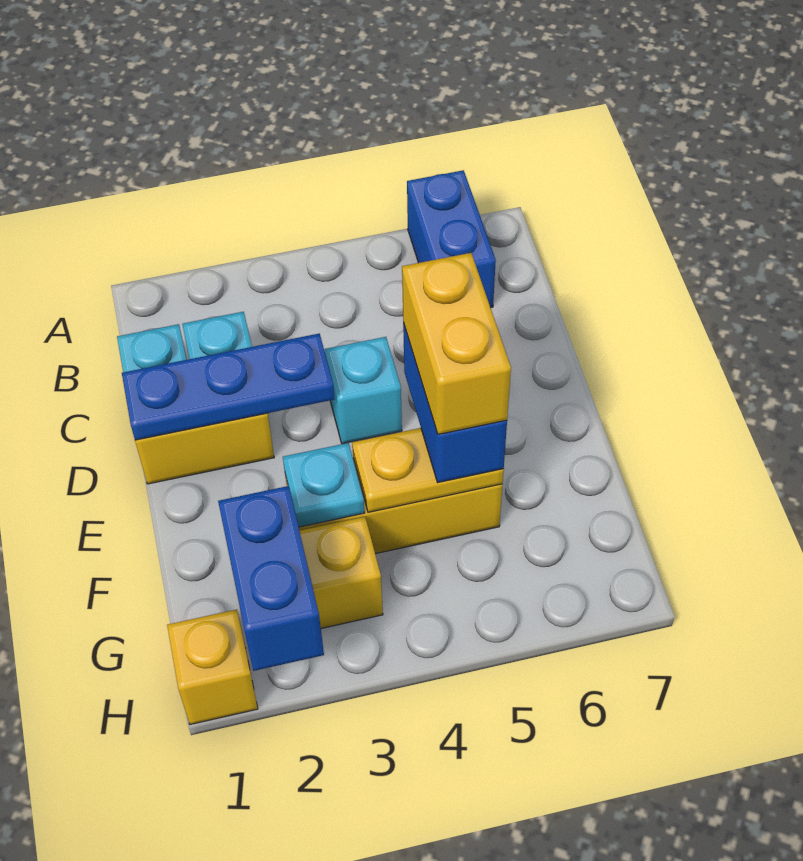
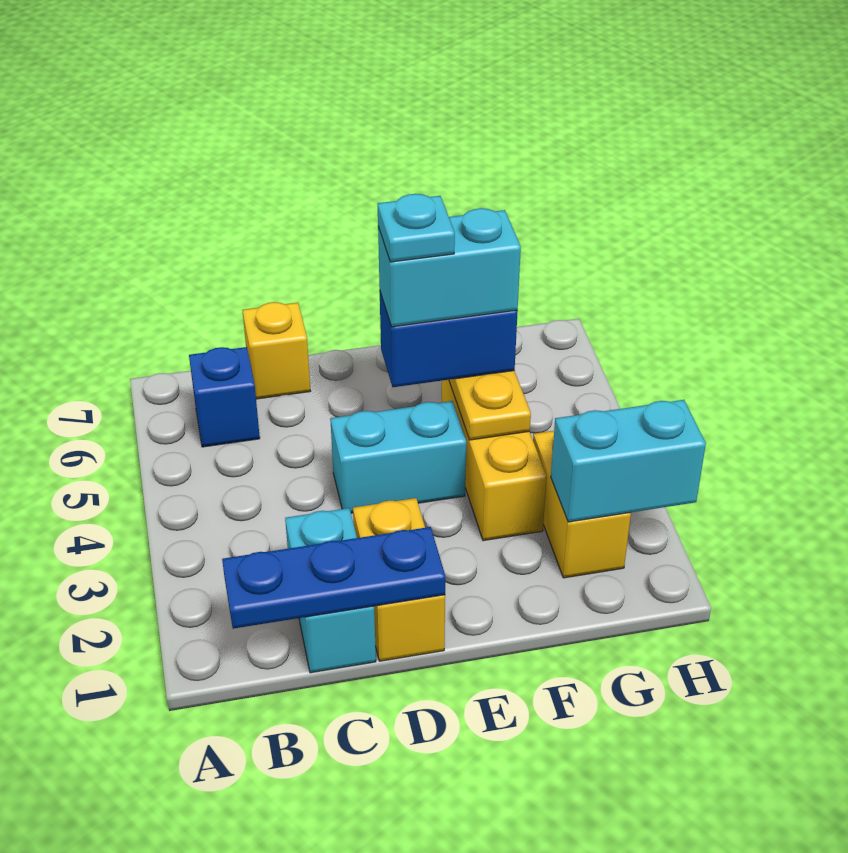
blue 1x2 brick [407,170,496,308] -> blue 1x1 brick [189,347,260,447]
blue 1x3 plate [122,334,334,440] -> blue 1x3 plate turned to [222,527,445,629]
cyan 1x1 brick [324,337,402,444] -> cyan 1x2 brick [330,401,466,513]
yellow 1x2 brick [402,253,511,434] -> cyan 1x2 brick [378,208,521,327]
cyan 1x1 plate [283,443,365,527] -> cyan 1x1 plate moved to [378,194,455,262]
blue 1x2 brick [218,486,324,671] -> cyan 1x2 brick [551,400,706,522]
yellow 1x1 brick [167,609,258,725] -> yellow 1x1 brick moved to [242,302,310,399]

